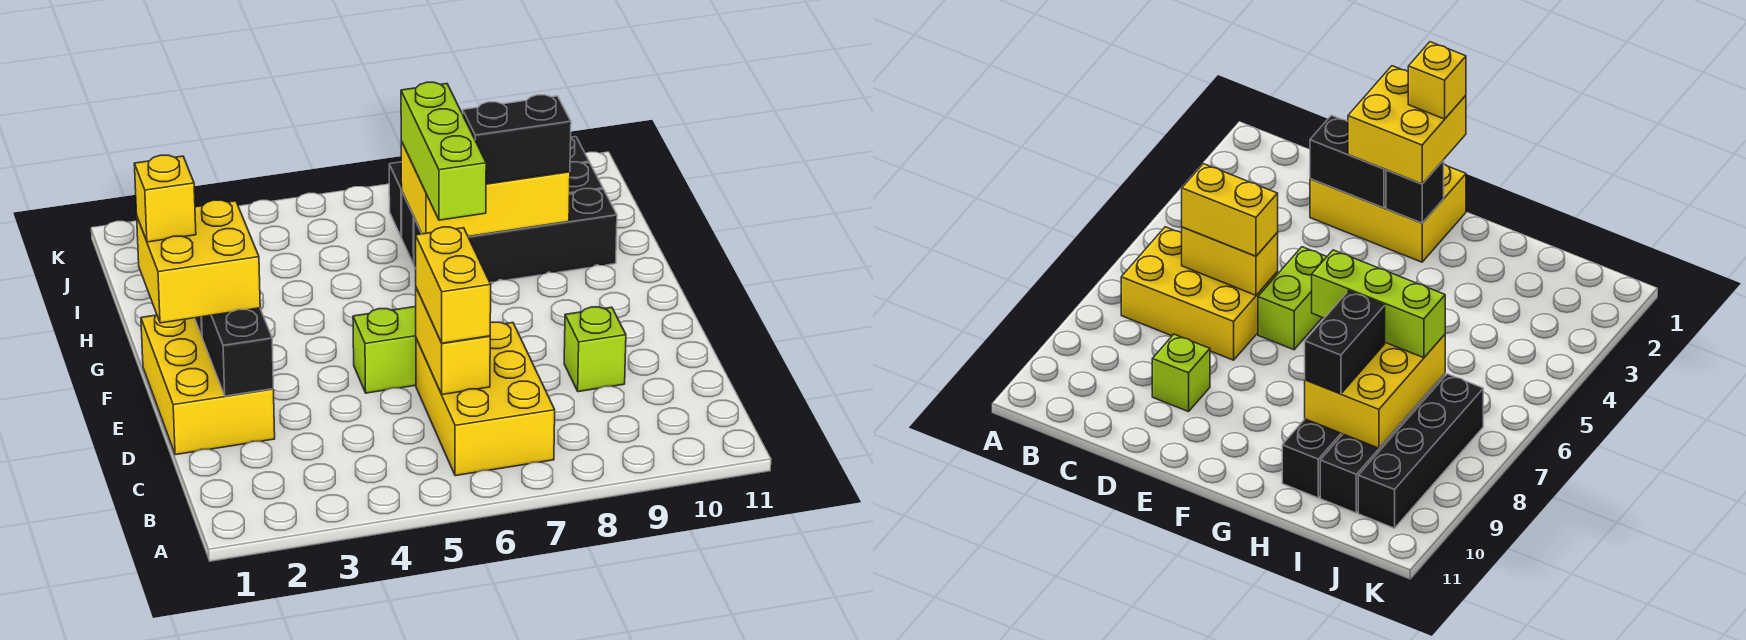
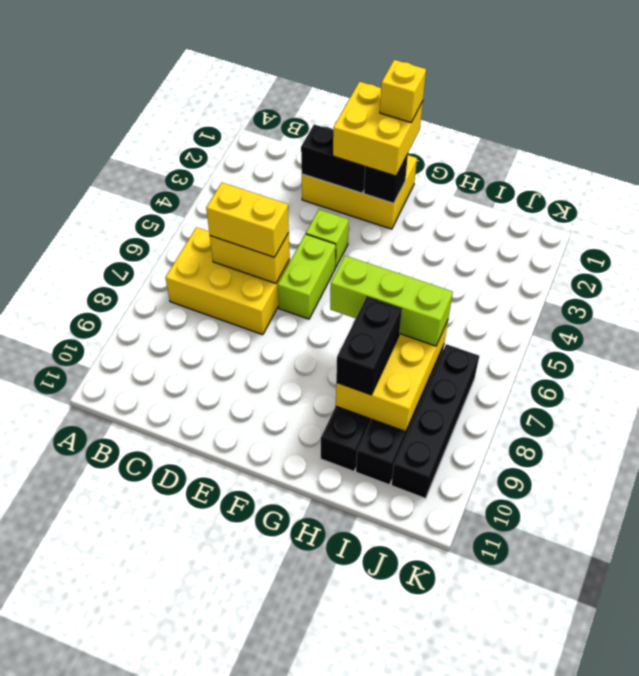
lime 1x1 brick [564,307,626,392] -> lime 1x1 brick moved to [306,209,349,268]

